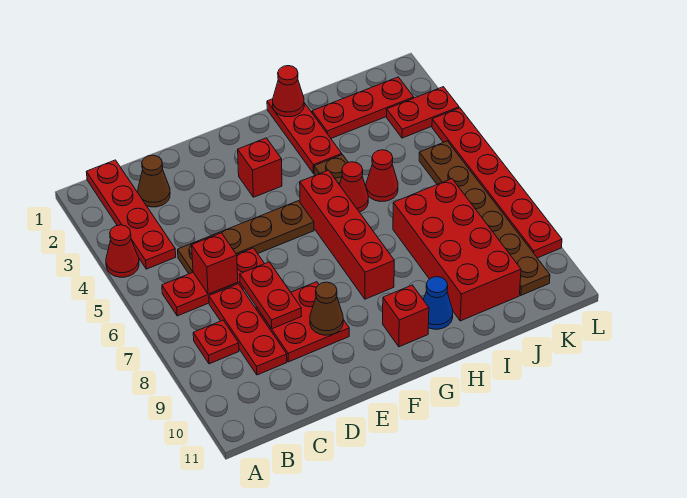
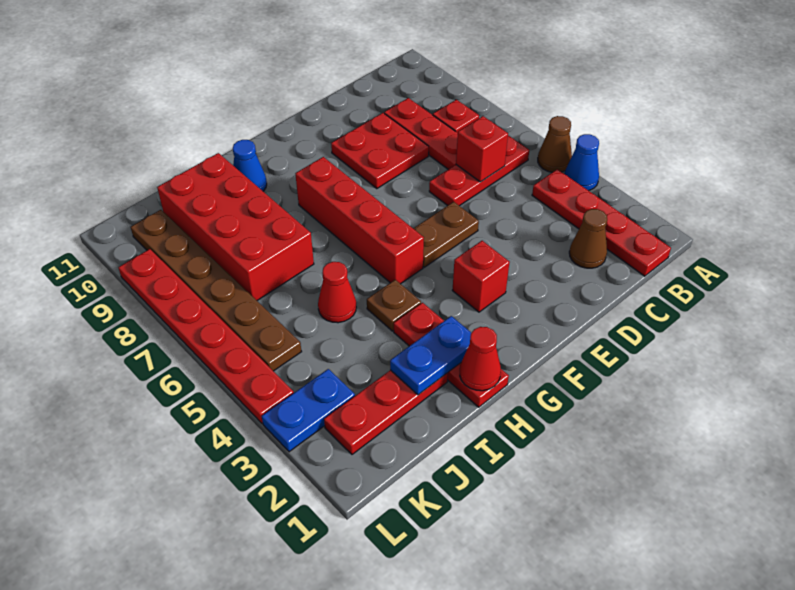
red 1x1 cone [106,225,139,277] -> blue 1x1 cone [564,134,599,191]
brown 1x4 plate [178,201,314,274] -> brown 1x2 plate [413,202,479,267]
red 1x2 plate [240,262,301,329] -> none
brown 1x1 cone [310,282,343,335] -> brown 1x1 cone moved to [538,116,572,172]
red 1x1 brick [383,285,429,347] -> none
none -> blue 1x2 plate [390,316,471,395]
red 1x1 cone [339,162,368,212] -> none
red 1x2 plate [387,87,459,138] -> blue 1x2 plate [262,369,355,452]

